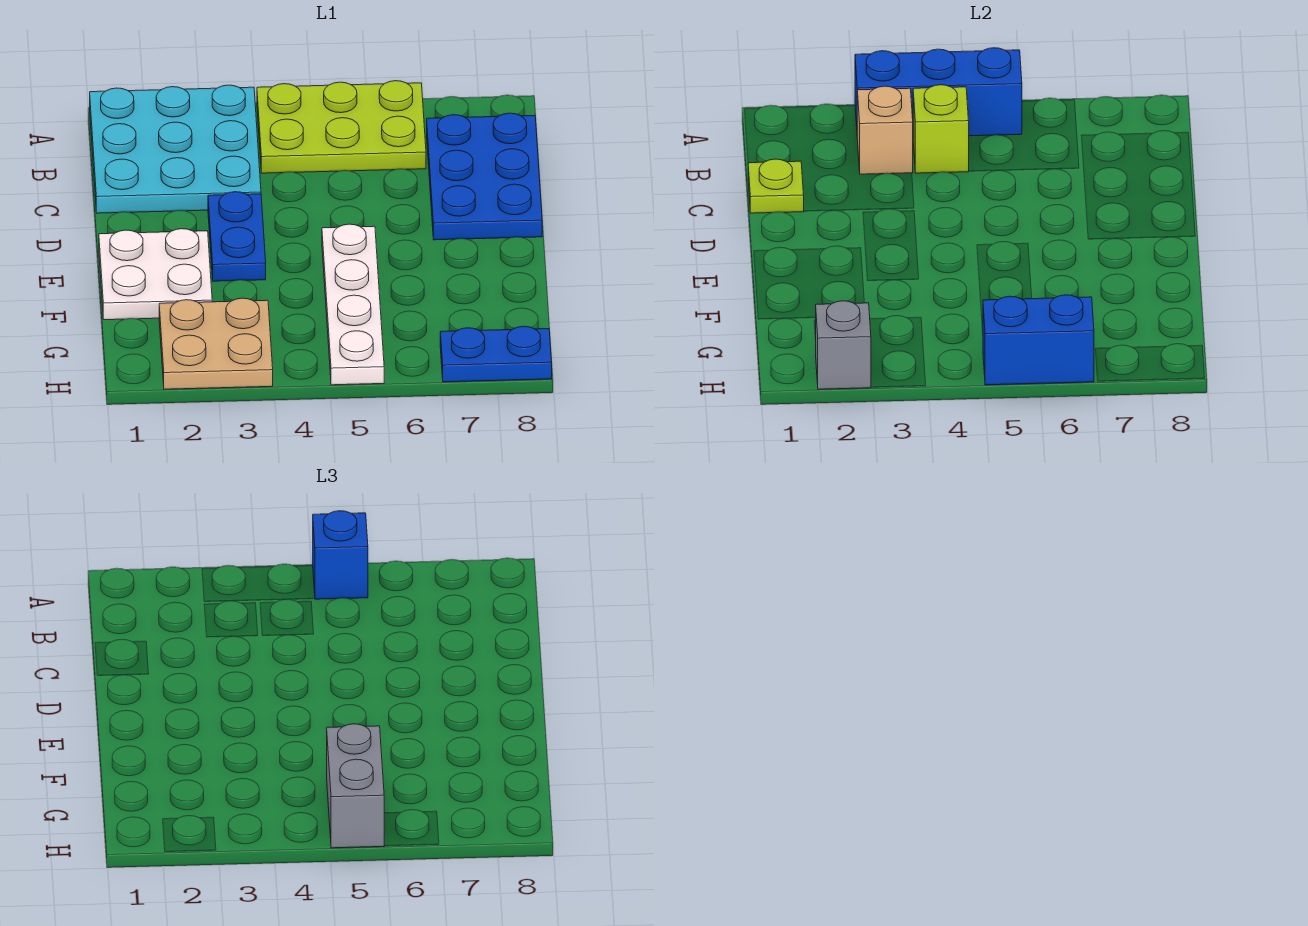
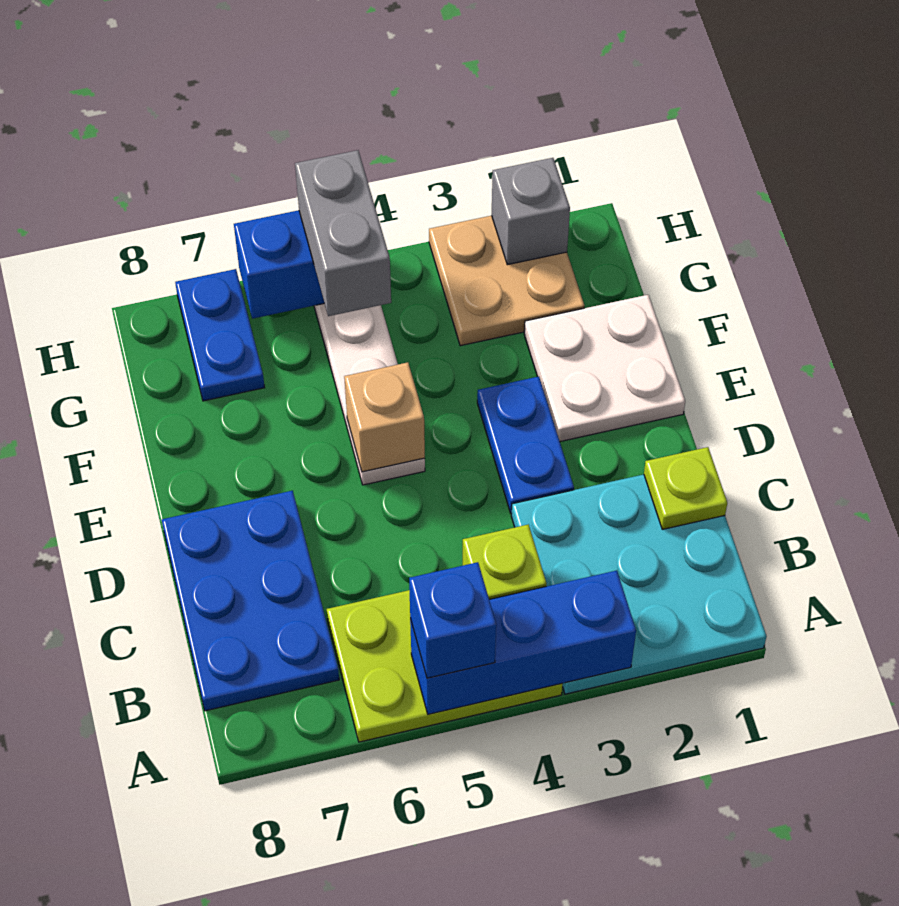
tan 1x1 brick [857,86,913,174] -> tan 1x1 brick moved to [344,362,425,472]
blue 1x2 plate [440,326,552,382] -> blue 1x2 plate turned to [175,269,265,401]

